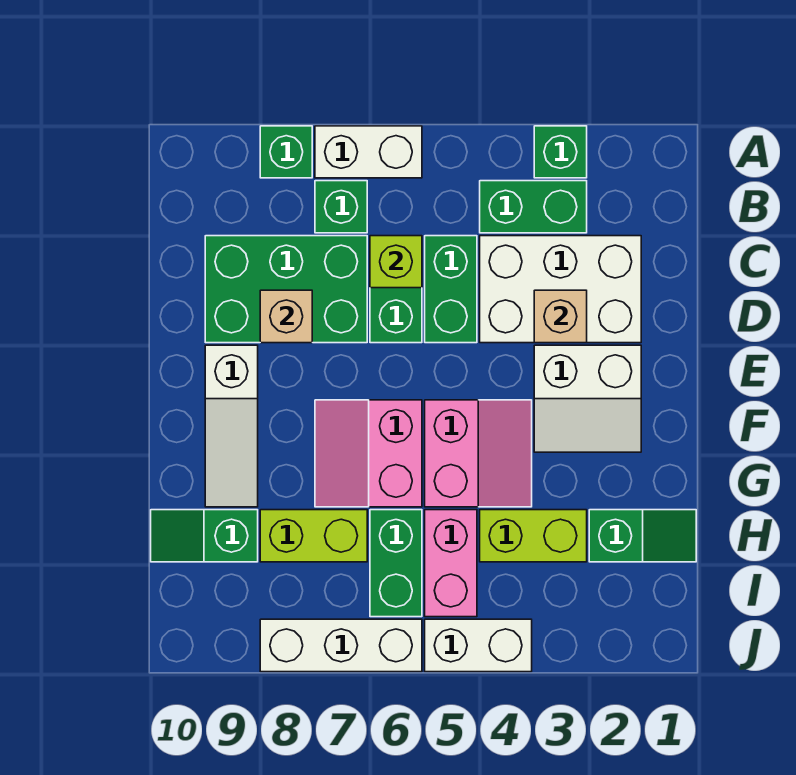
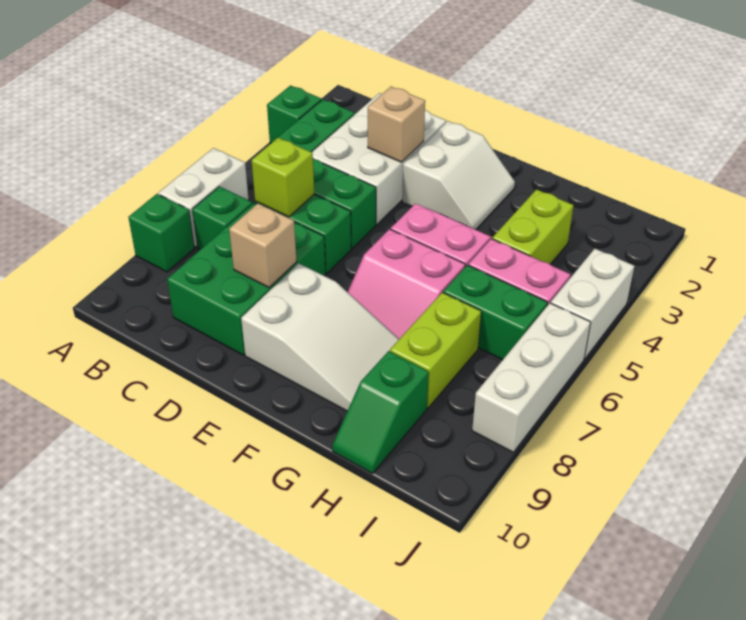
white 1x3 slope [205,345,258,507] -> white 2x3 slope [241,263,399,411]
green 1x2 slope [589,510,696,562] -> none

